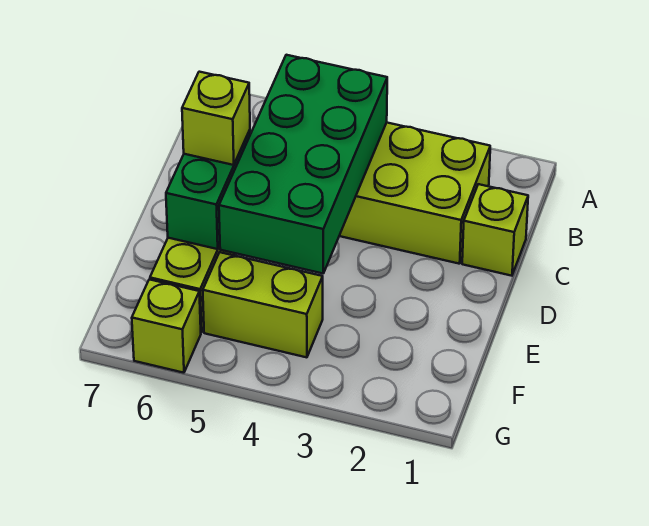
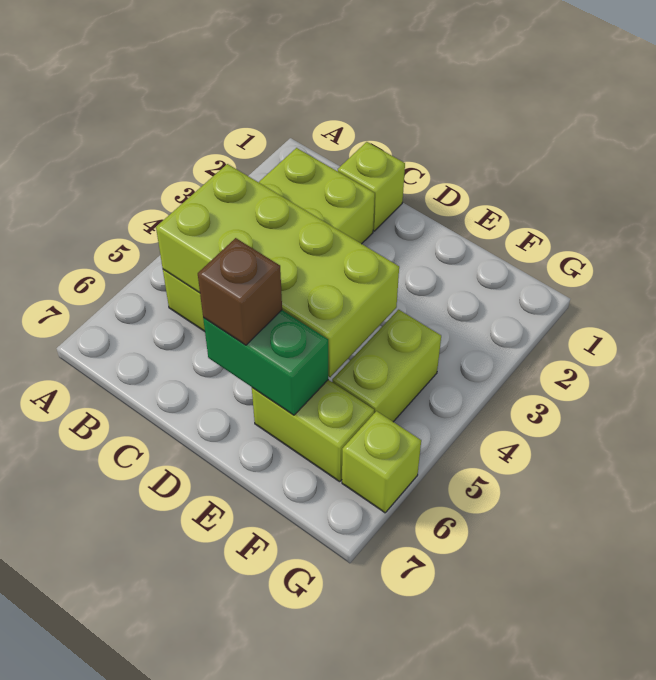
green 2x4 brick [219,55,387,273] -> lime 2x4 brick [156,164,399,377]
lime 1x1 brick [182,72,250,165] -> brown 1x1 brick [198,238,282,345]

